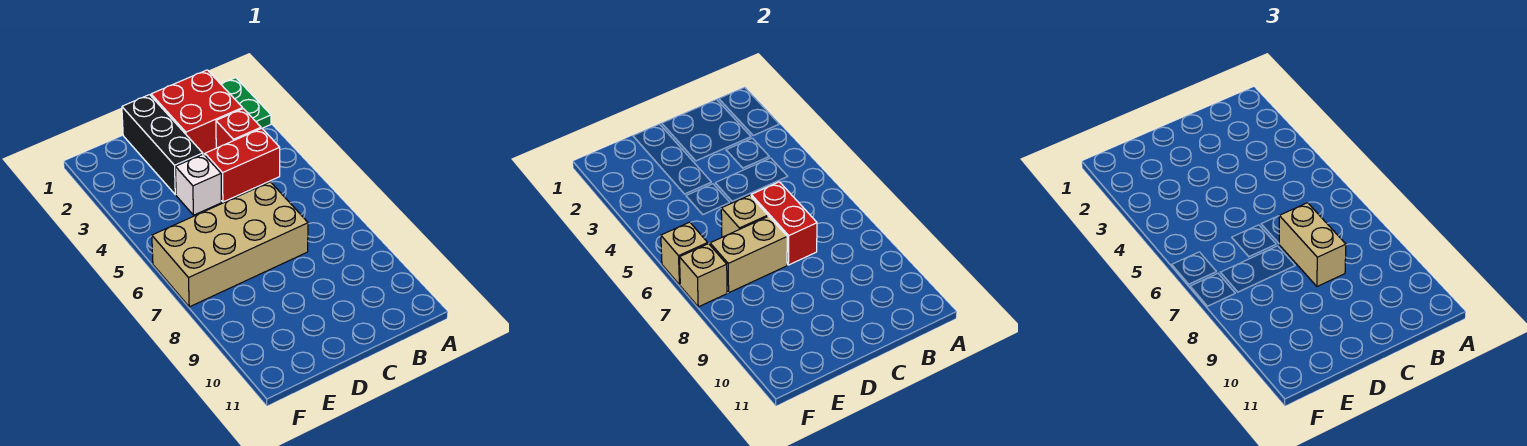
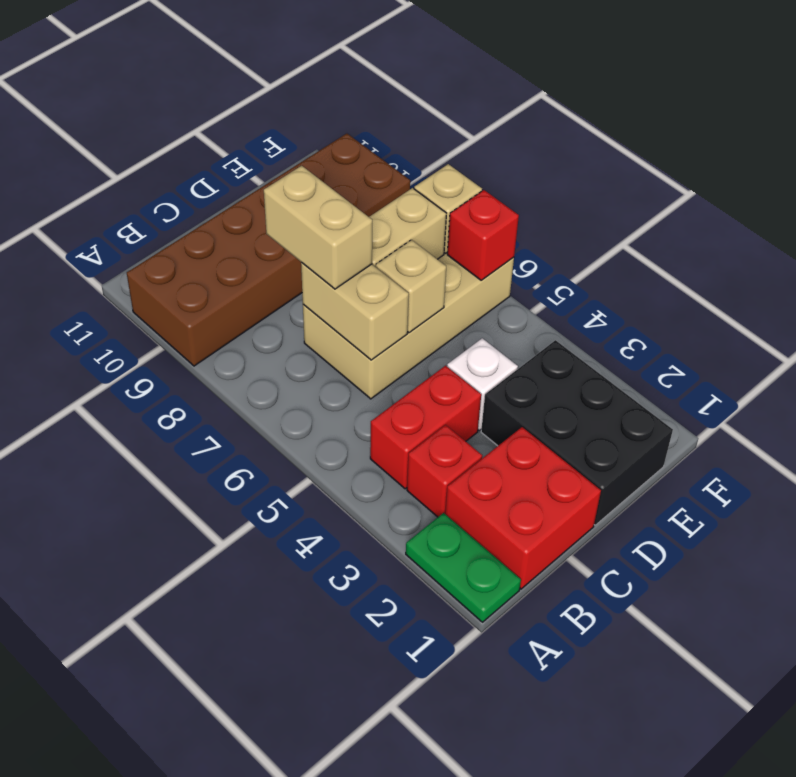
none -> brown 2x6 brick [127,134,410,366]
red 1x2 brick [751,182,817,265] -> tan 1x2 brick [301,263,409,360]
black 1x3 brick [122,95,203,195] -> black 2x3 brick [481,340,673,525]
tan 1x1 brick [661,222,708,285] -> red 1x1 brick [447,190,519,280]

